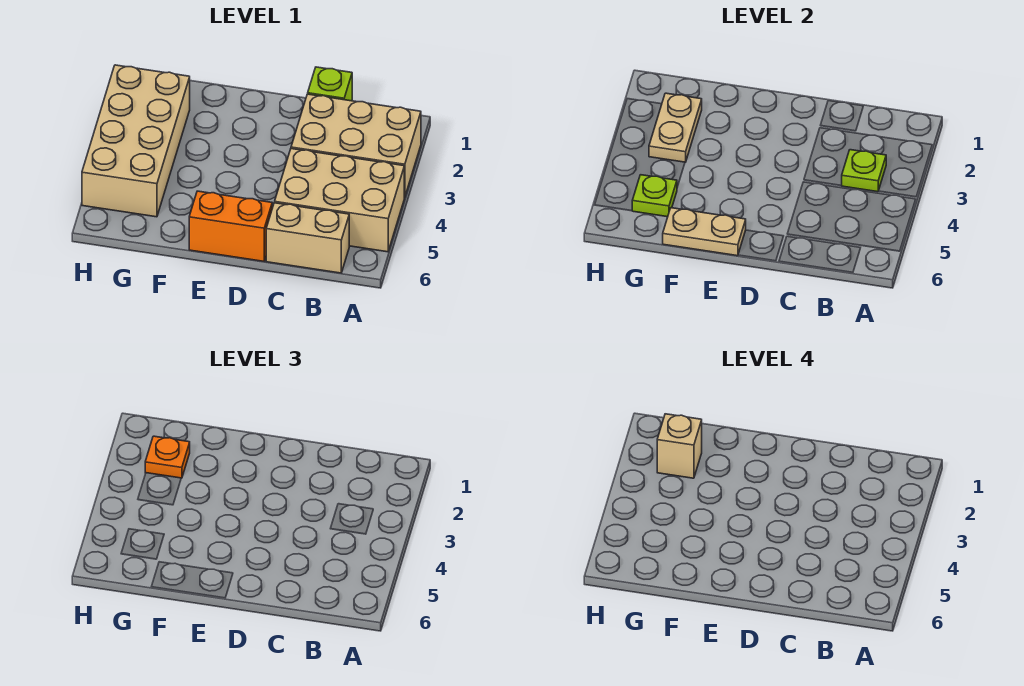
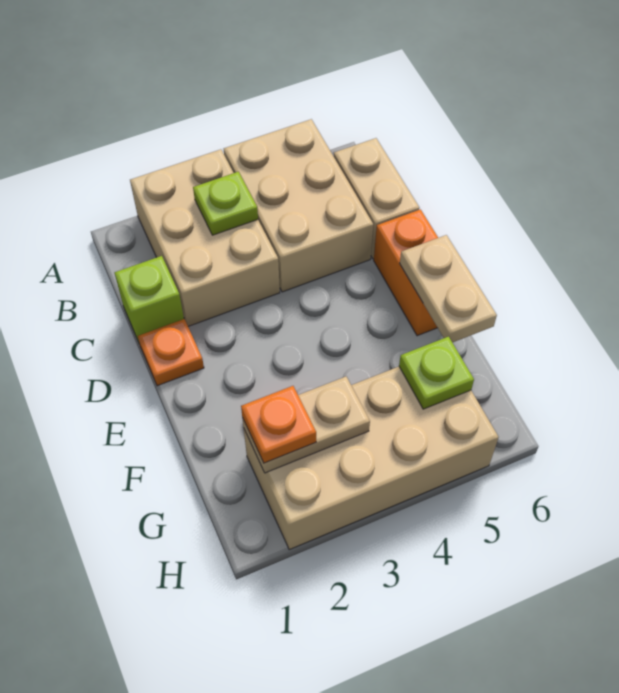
none -> orange 1x1 plate [138,319,204,386]
tan 1x1 brick [657,414,702,478] -> none

